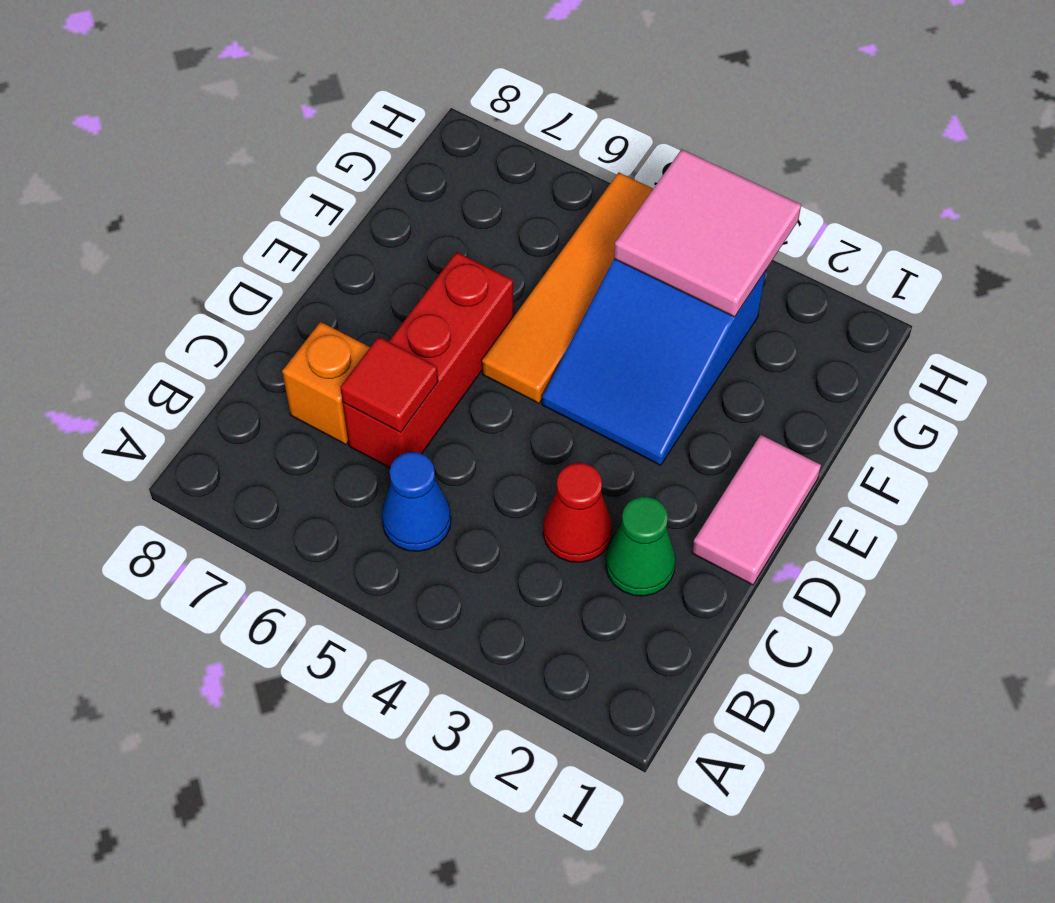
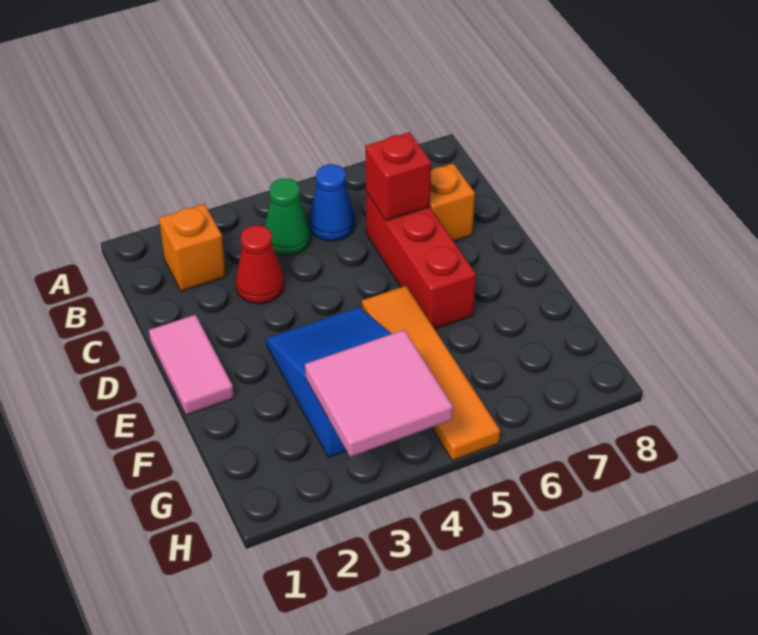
none -> orange 1x1 brick [159,204,226,291]
green 1x1 cone [606,497,675,596] -> green 1x1 cone moved to [265,179,311,256]
red 1x1 tile [340,337,438,432] -> red 1x1 brick [365,132,431,221]

